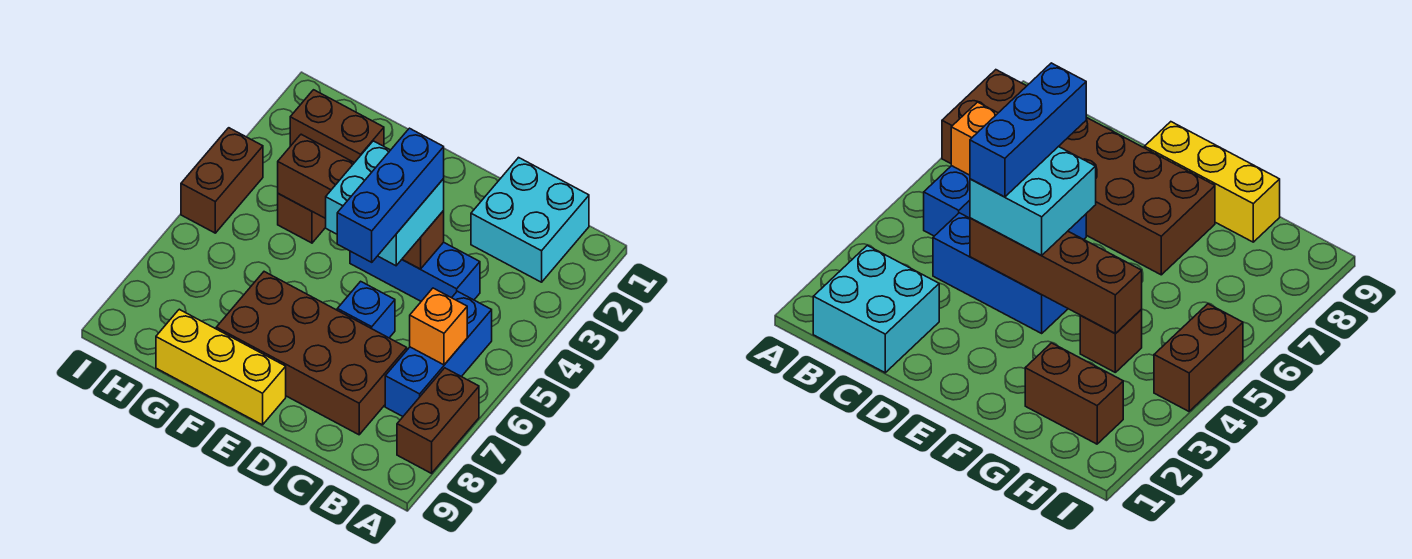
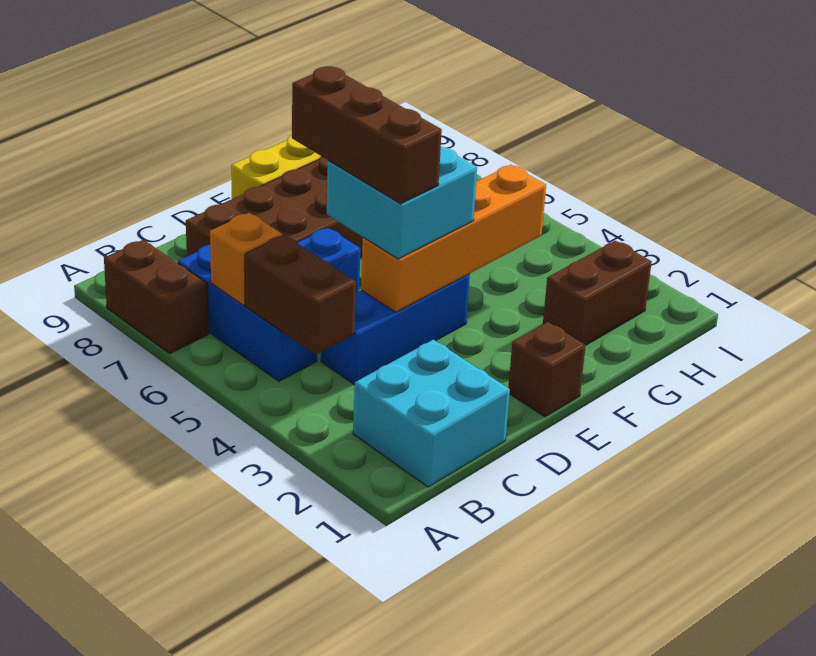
brown 1x4 brick [278,134,444,269] -> orange 1x4 brick [361,165,546,312]
blue 1x3 brick [337,128,444,262] -> brown 1x3 brick [292,66,442,204]
brown 1x1 brick [278,194,326,243] -> brown 1x1 brick moved to [508,322,586,417]
brown 1x2 brick [181,128,263,233] -> brown 1x2 brick moved to [245,235,356,355]

